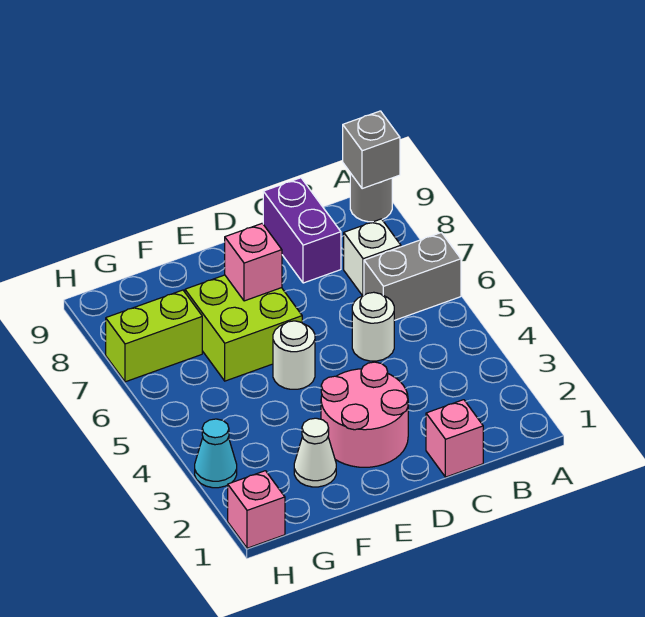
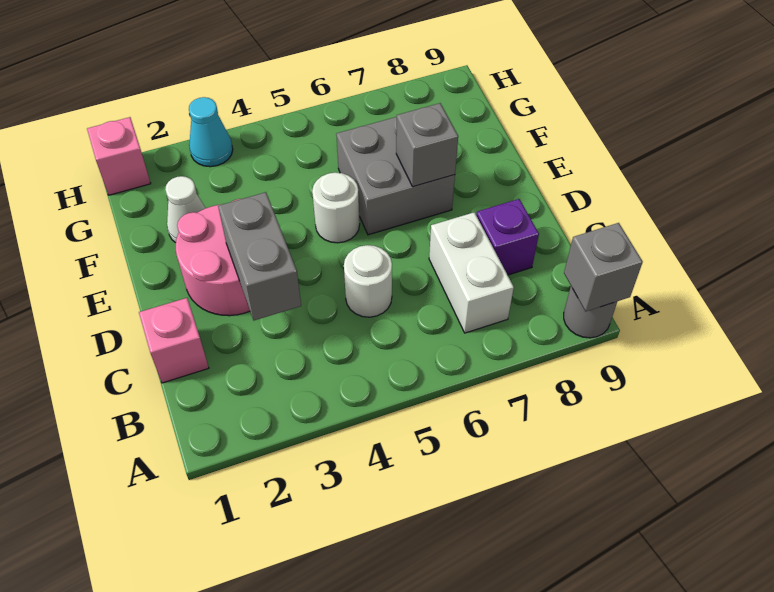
grey 1x2 brick [364,233,461,320] -> grey 1x2 brick moved to [218,192,301,320]
white 1x1 brick [344,219,401,296] -> white 1x2 brick [429,212,514,333]
purple 1x2 brick [263,178,341,283] -> purple 1x1 brick [476,199,539,275]
lime 2x2 brick [185,275,302,381] -> grey 2x2 brick [336,117,455,235]
pink 1x1 brick [225,223,282,301] -> grey 1x1 brick [396,103,458,187]
lime 1x2 brick [106,290,202,382] -> none

